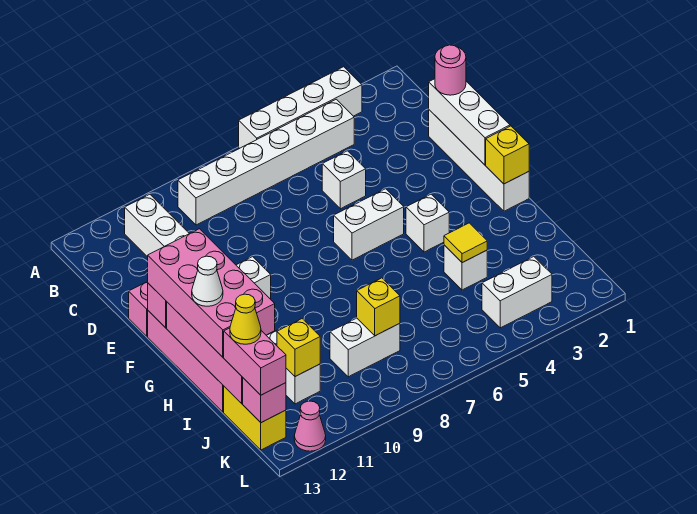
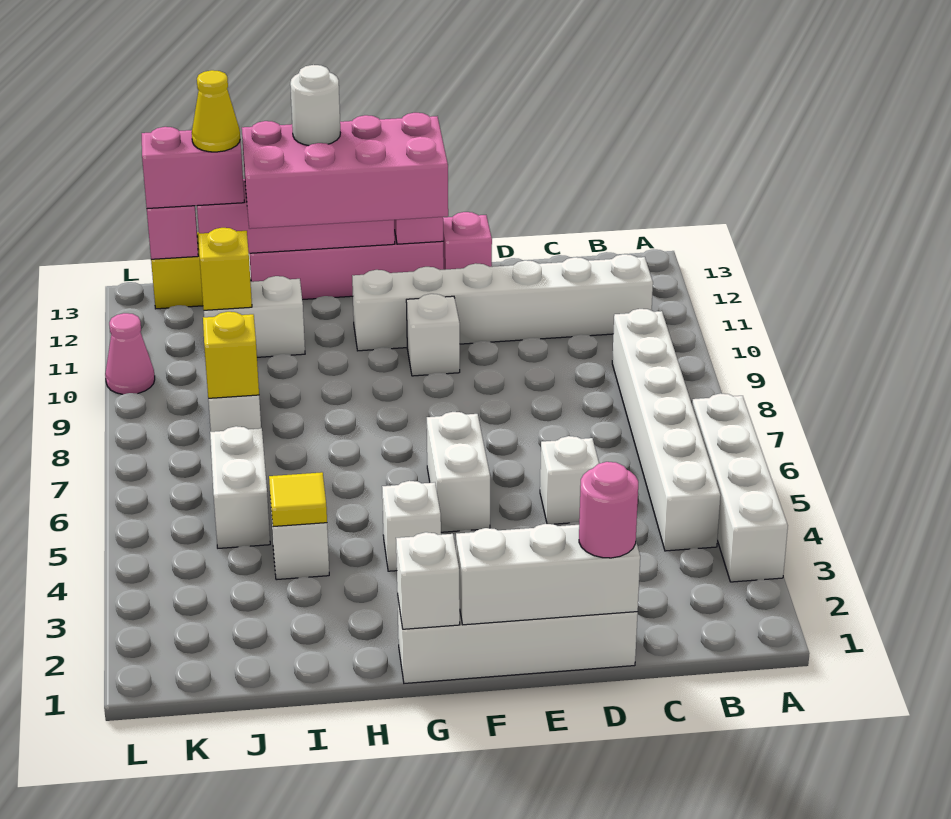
yellow 1x1 brick [486,126,529,184] -> white 1x1 brick [396,532,460,629]
white 1x1 cone [192,256,223,306] -> white 1x1 round brick [290,65,340,146]
white 1x2 brick [482,257,552,328] -> white 1x2 brick moved to [210,426,270,548]
pink 1x1 cone [294,401,326,451] -> pink 1x1 cone moved to [105,313,155,394]

